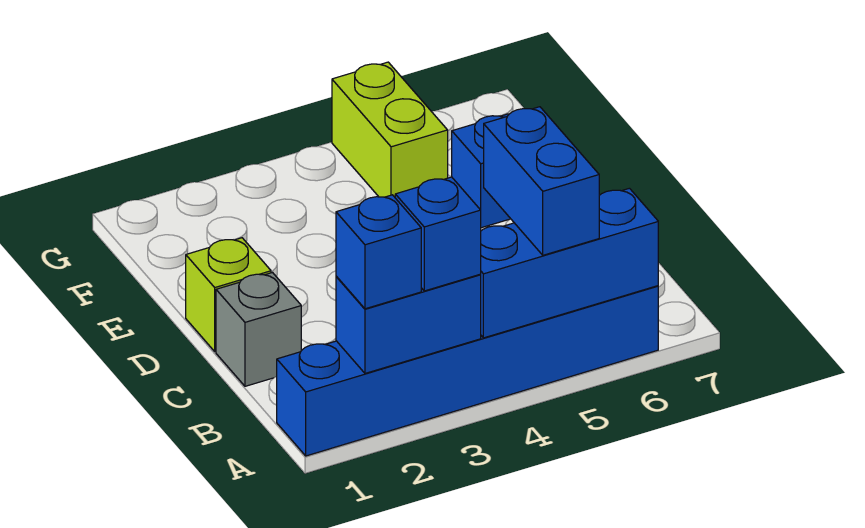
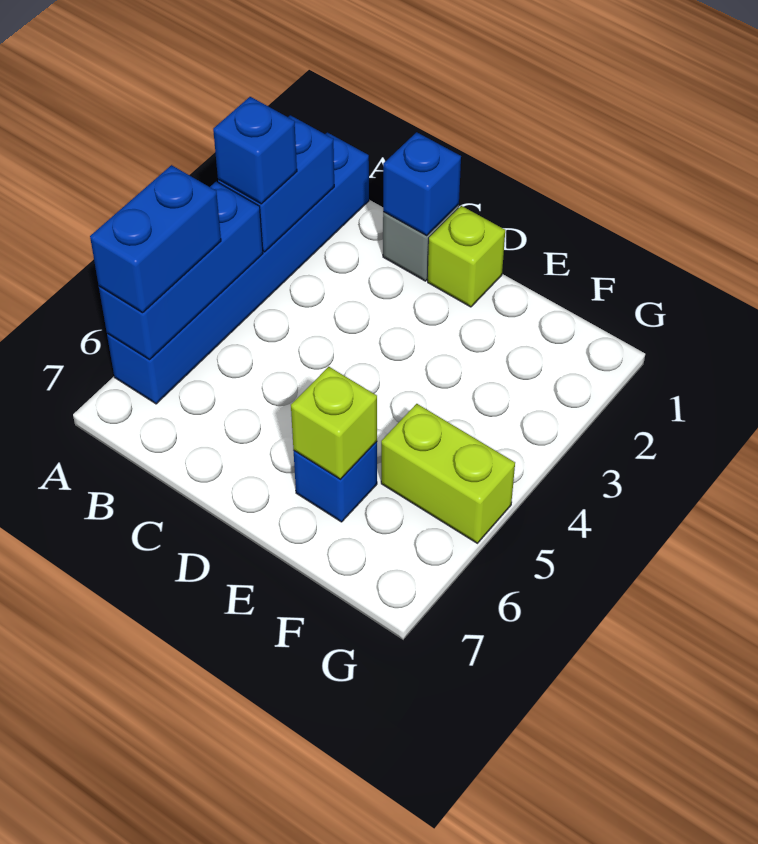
blue 1x1 brick [336,195,421,309] -> blue 1x1 brick moved to [383,132,461,235]
blue 1x2 brick [484,107,599,255] -> blue 1x2 brick turned to [90,165,221,313]
none -> lime 1x1 brick [291,367,377,479]

